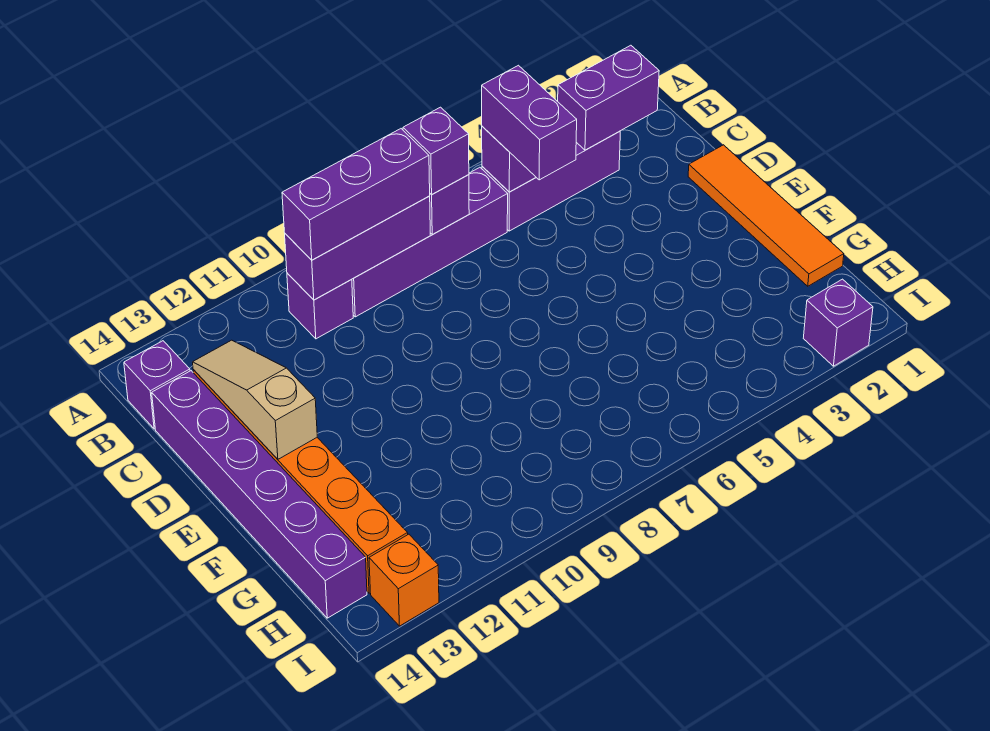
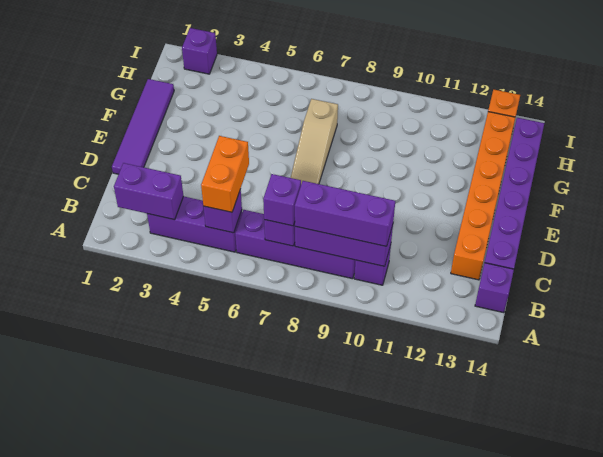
purple 1x2 brick [482,65,577,180] -> orange 1x2 brick [201,136,249,212]
tan 1x3 slope [193,340,317,459] -> tan 1x3 slope moved to [291,99,338,184]
orange 1x4 tile [688,145,844,286] -> purple 1x4 tile [112,79,174,174]

